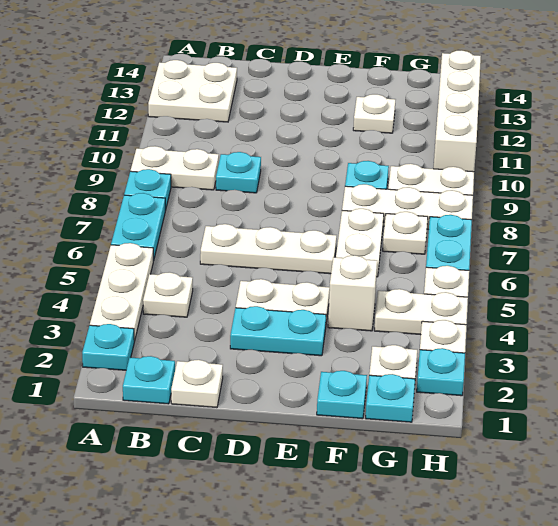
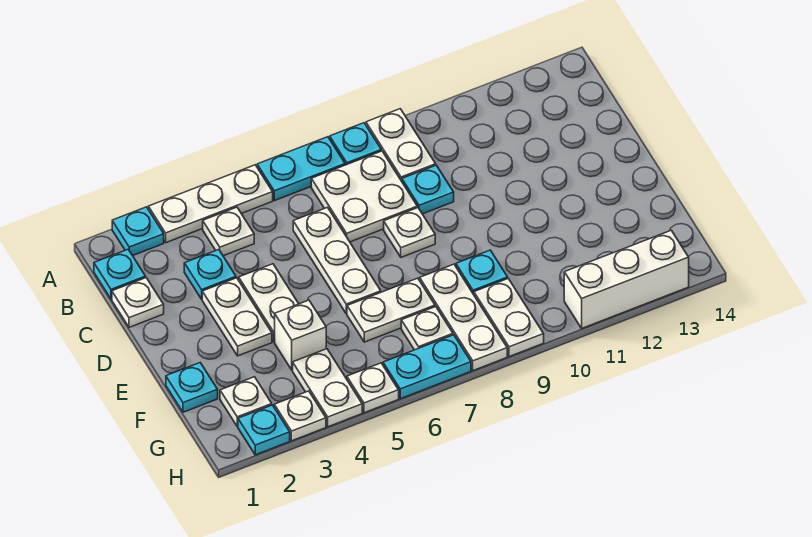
white 2x2 plate [148,60,237,122] -> white 2x2 plate moved to [311,151,417,242]
cyan 1x2 plate [230,306,326,356] -> white 1x2 plate [202,278,272,356]
white 1x1 plate [353,94,395,133] -> white 1x1 plate moved to [384,208,435,257]
cyan 1x1 plate [366,374,415,422] -> cyan 1x1 plate moved to [184,250,236,299]
white 1x4 brick [433,50,481,172] -> white 1x3 brick [564,230,689,328]

